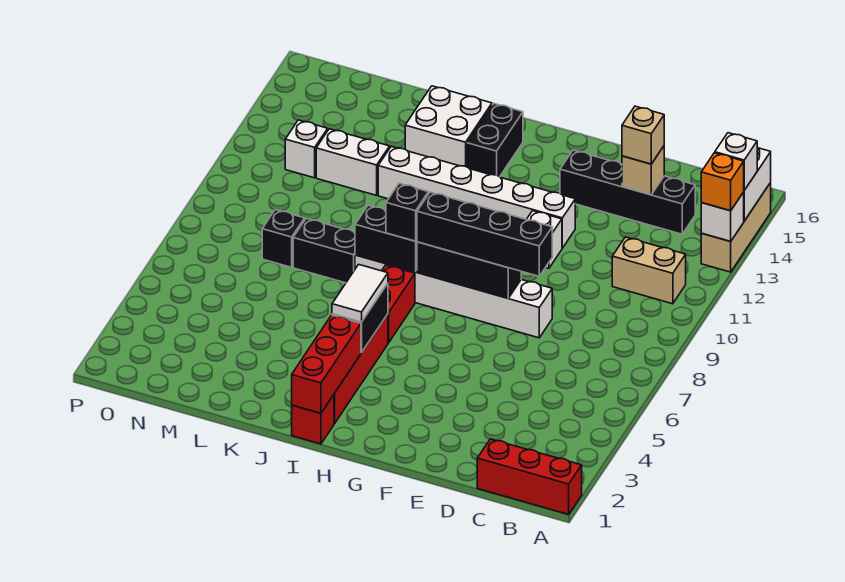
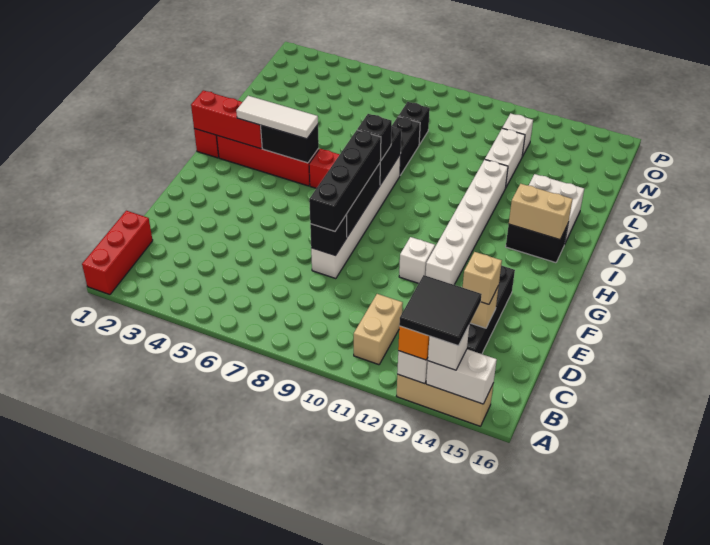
none -> black 2x2 tile [399,275,482,346]
none -> black 1x1 brick [310,215,347,256]
white 1x2 tile [332,264,388,322] -> white 1x3 tile [236,96,318,139]
none -> tan 1x2 brick [509,184,572,240]

